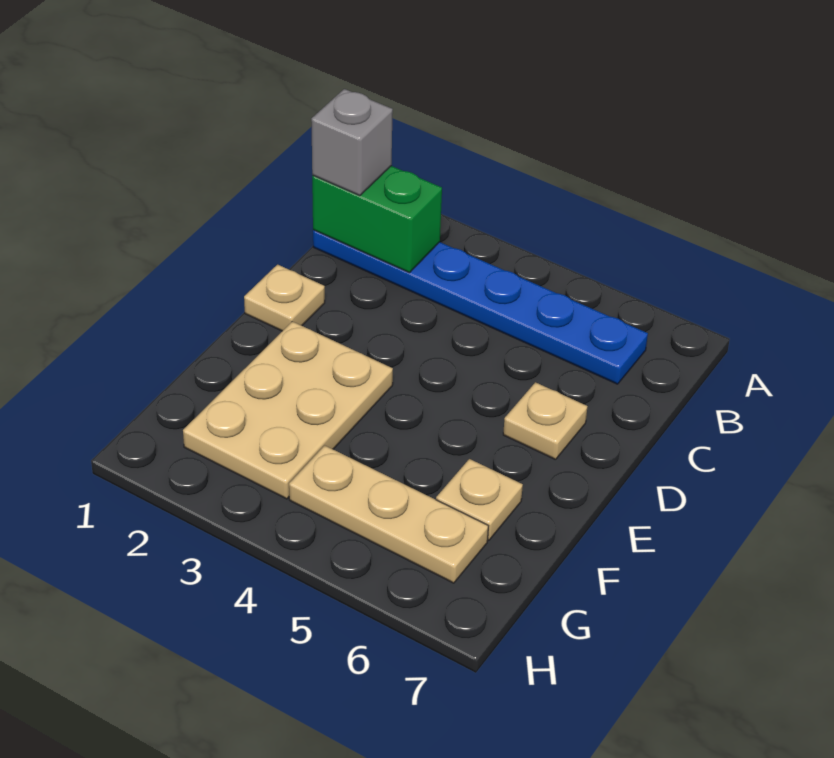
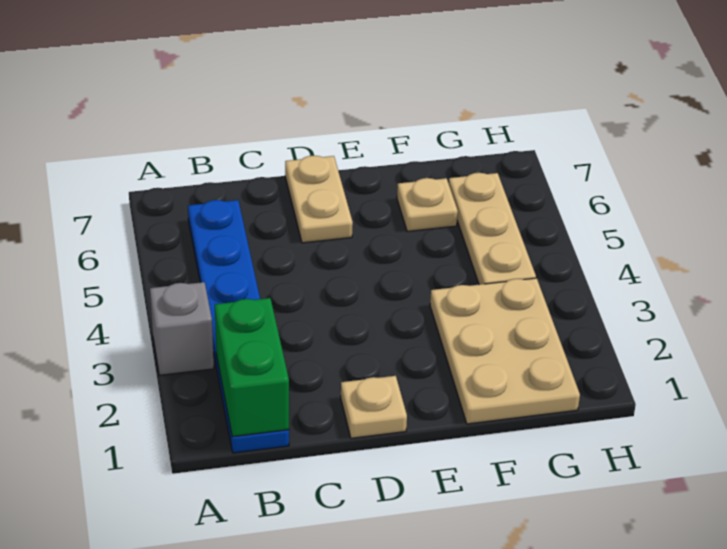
grey 1x1 brick [311,89,393,196] -> grey 1x1 brick moved to [150,282,214,375]
tan 1x1 plate [503,382,587,460] -> tan 1x2 plate [285,156,353,243]
tan 2x3 plate [183,321,393,499] -> tan 2x3 plate turned to [430,278,580,424]

